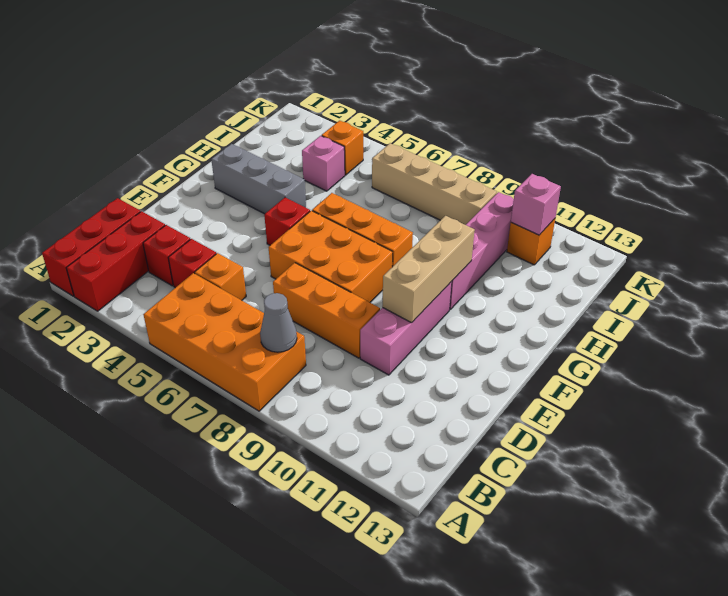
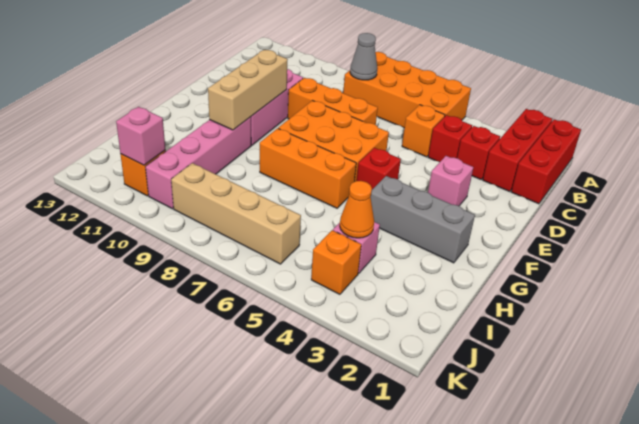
none -> pink 1x1 brick [428,156,473,206]
none -> orange 1x1 cone [340,181,374,238]

